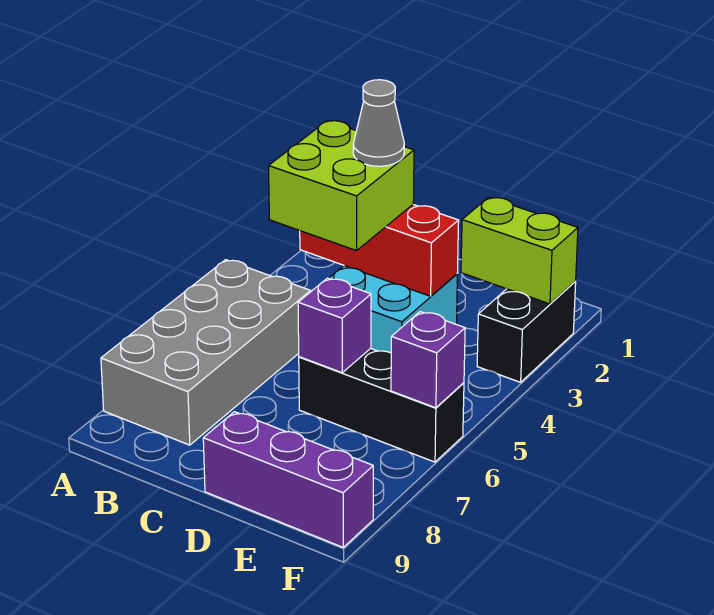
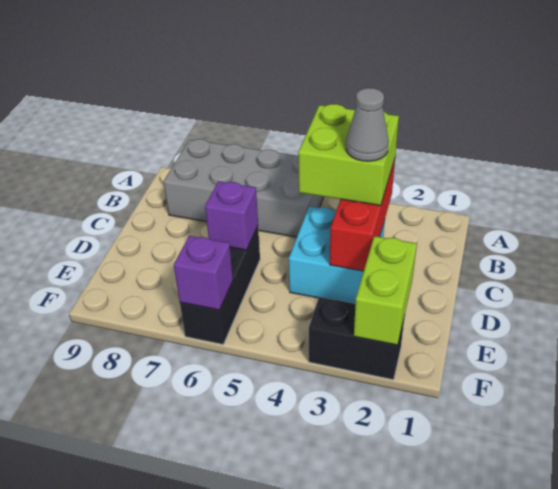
purple 1x3 brick [203,412,373,547] -> none

